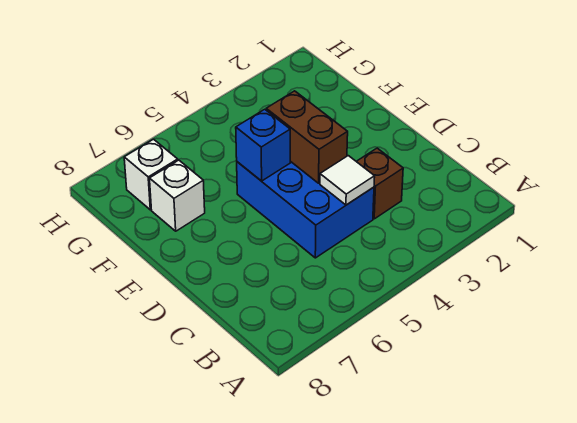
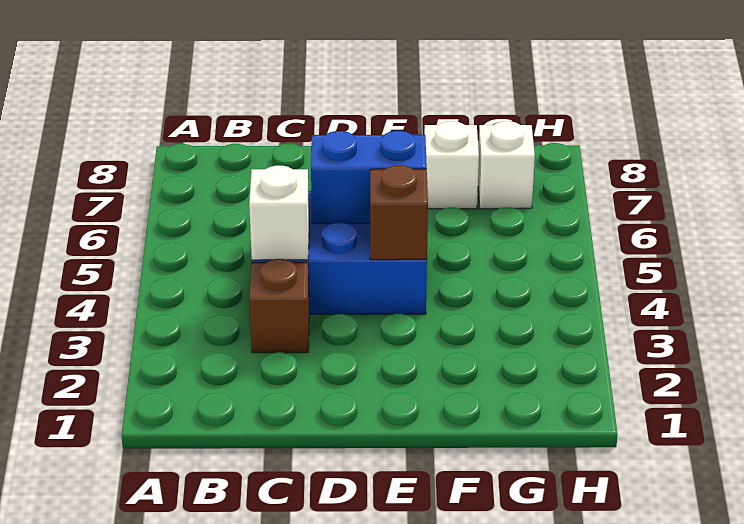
white 1x1 tile [320,156,375,205] -> white 1x1 brick [249,166,309,260]
brown 1x2 brick [266,91,348,183] -> brown 1x1 brick [370,165,428,260]
blue 1x1 brick [236,109,290,181] -> blue 1x2 brick [311,131,427,224]

